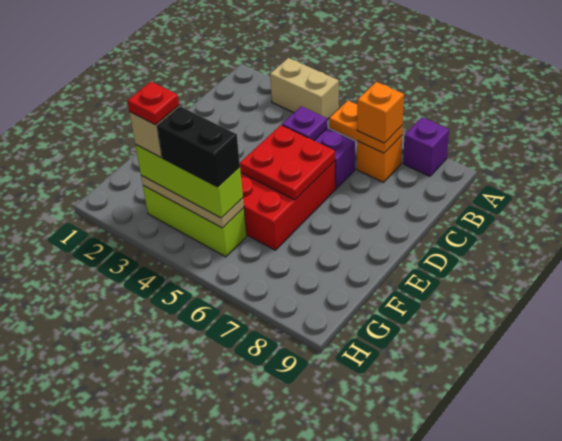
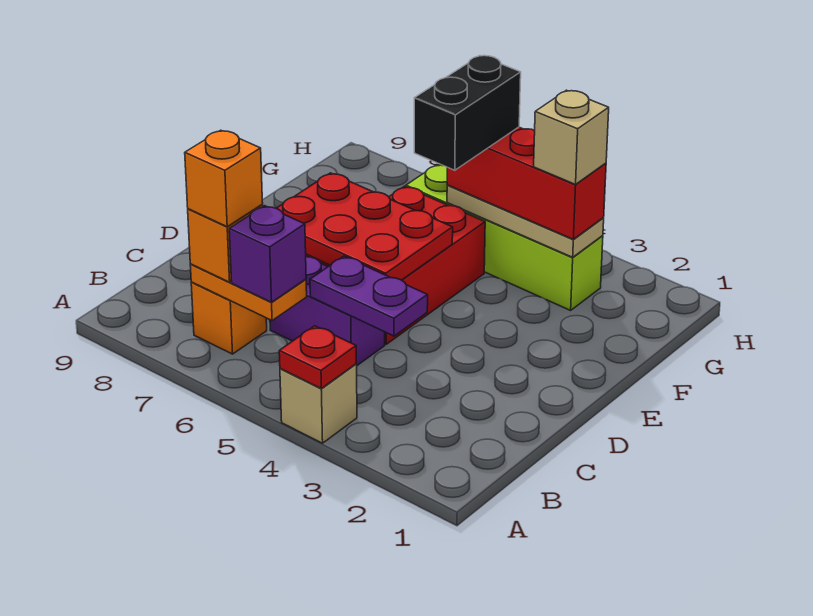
tan 1x2 brick [270,58,339,120] -> tan 1x1 brick [280,364,357,443]
purple 1x1 brick [403,117,449,176] -> purple 1x1 brick moved to [229,206,306,302]
none -> orange 1x1 brick [185,130,263,227]
purple 1x1 plate [282,106,327,140] -> purple 1x2 plate [310,256,428,336]
red 2x2 plate [240,125,335,200] -> red 2x3 plate [276,173,453,280]
lime 1x3 brick [143,186,247,257] -> lime 1x4 brick [406,165,603,310]
lime 1x3 brick [136,145,243,218] -> red 1x3 brick [447,127,606,239]
red 1x1 plate [128,82,179,125] -> red 1x1 plate moved to [279,326,356,388]
black 1x2 brick [157,106,240,187] -> black 1x2 brick turned to [414,56,521,170]

